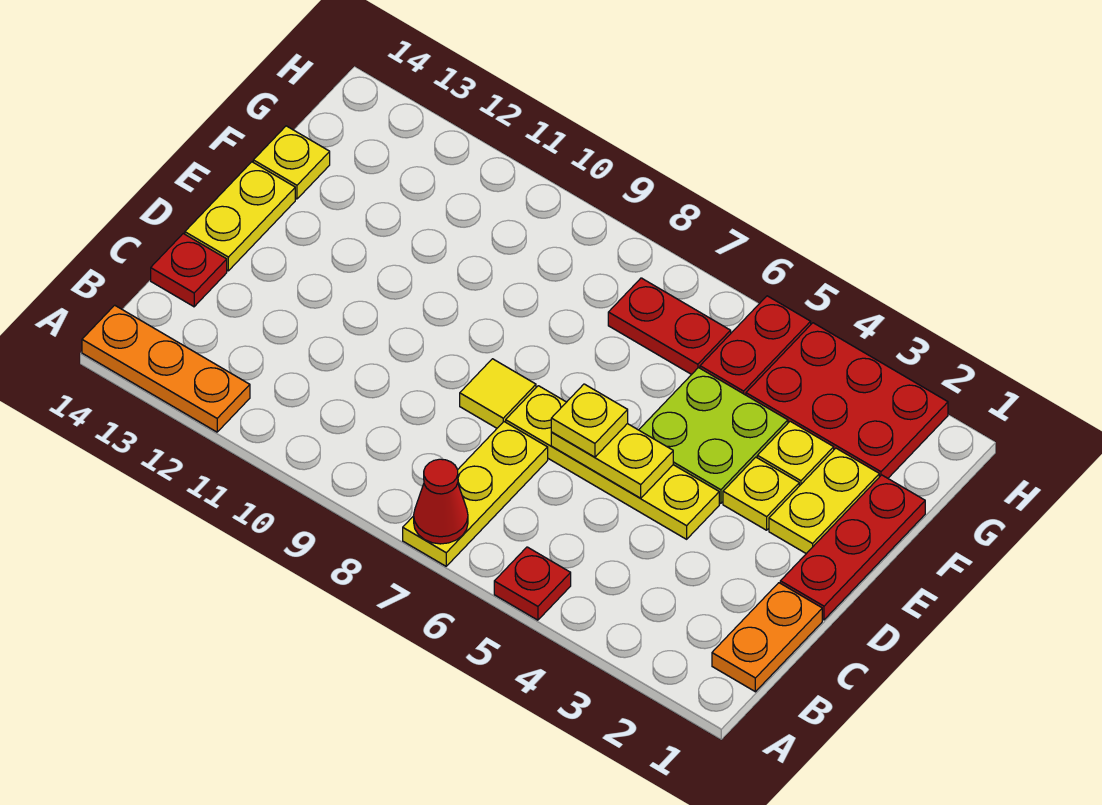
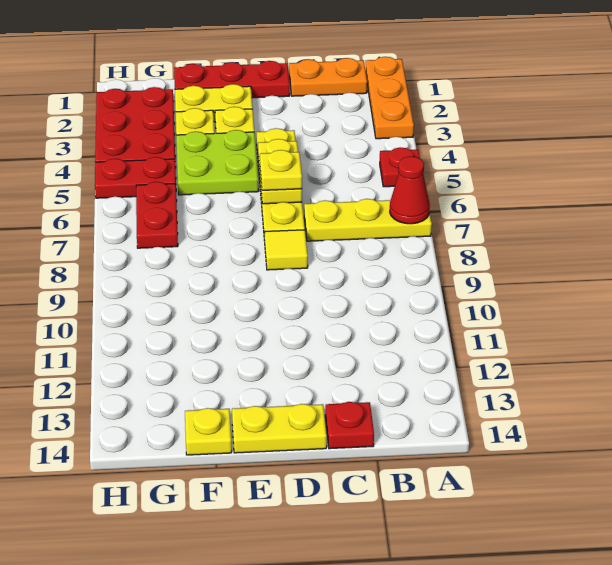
orange 1x3 plate [82,305,250,432] -> orange 1x3 plate moved to [366,57,414,139]

